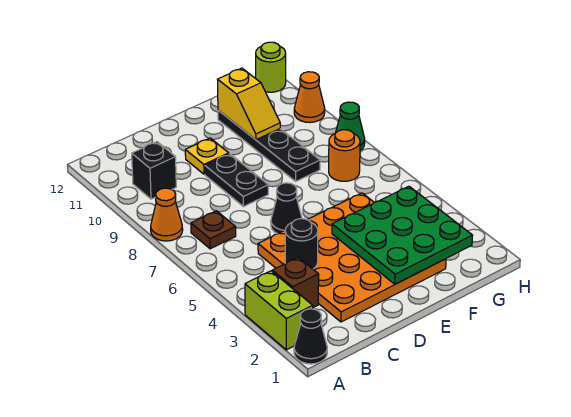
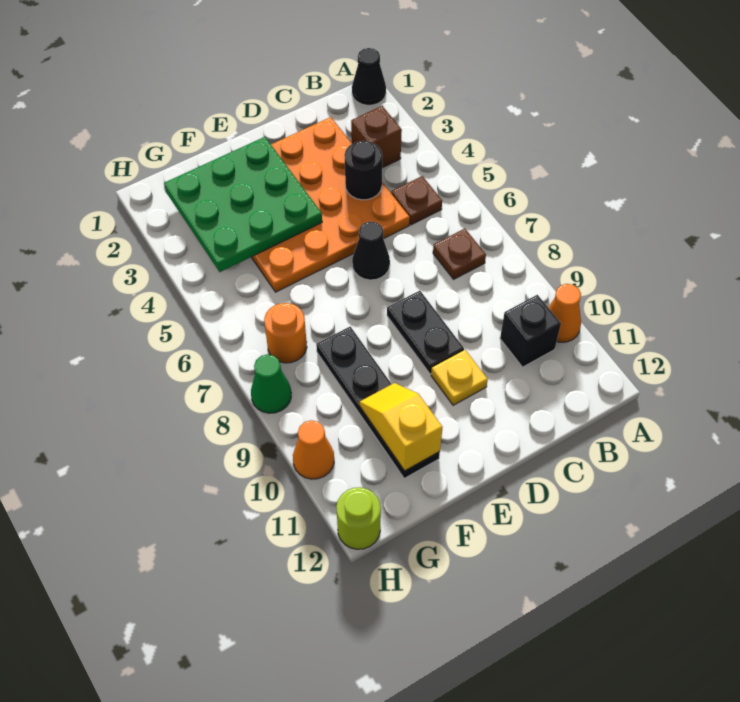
lime 1x2 brick [245,271,313,350] -> none
orange 1x1 cone [151,188,183,241] -> orange 1x1 cone moved to [548,284,581,342]
none -> brown 1x1 plate [391,176,442,225]

